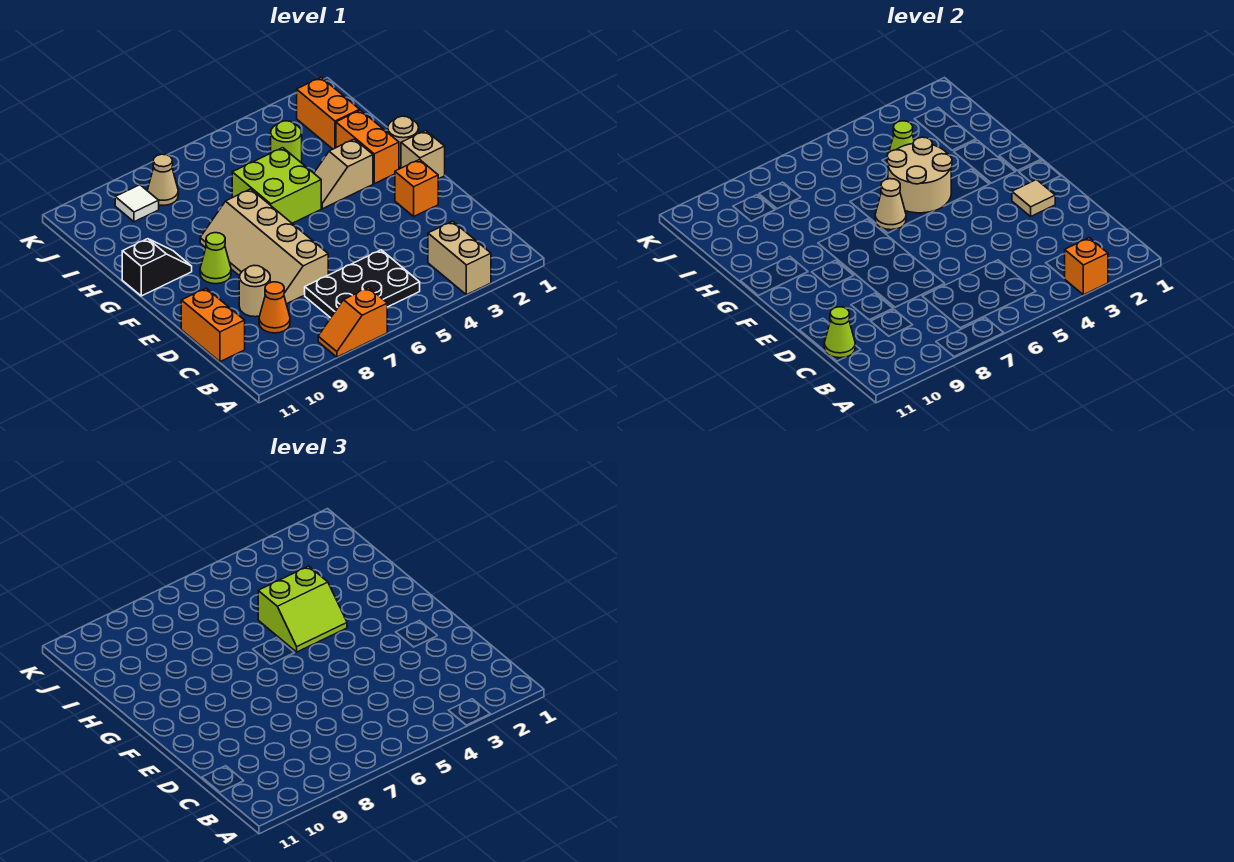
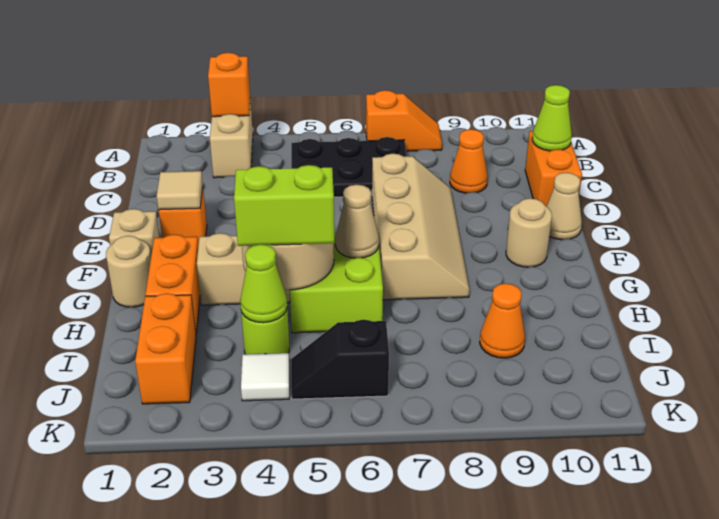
tan 1x1 round brick [239,266,270,317] -> tan 1x1 round brick moved to [506,198,552,267]
lime 1x1 cone [200,233,231,284] -> none
black 1x2 slope [122,239,192,296] -> black 1x2 slope moved to [291,320,389,399]
none -> orange 1x1 cone [480,283,525,358]
tan 1x1 cone [147,154,178,205] -> tan 1x1 cone moved to [547,173,582,240]
white 1x1 tile [115,185,159,222] -> white 1x1 tile moved to [241,353,289,401]

